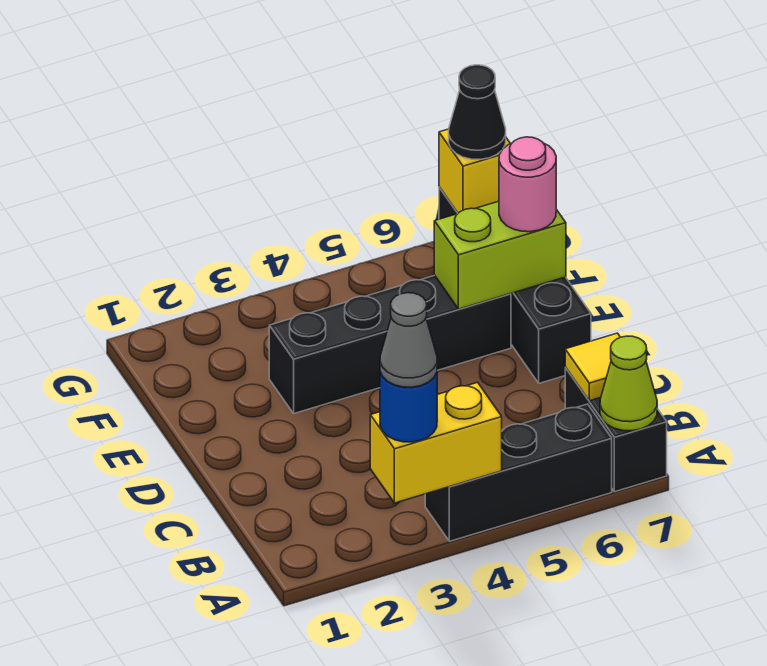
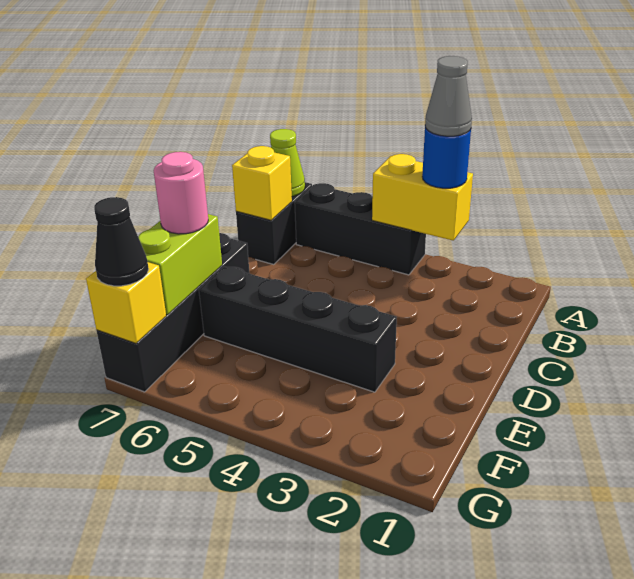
yellow 1x1 tile [565,333,620,401] -> yellow 1x1 brick [232,146,292,220]
lime 1x2 brick [434,201,566,309] -> lime 1x2 brick turned to [138,214,222,315]

